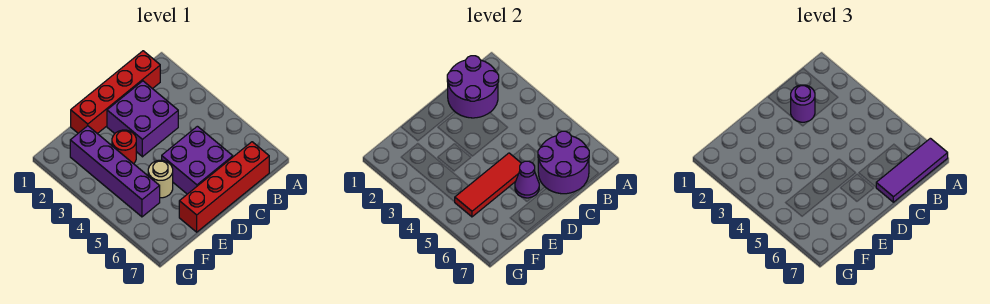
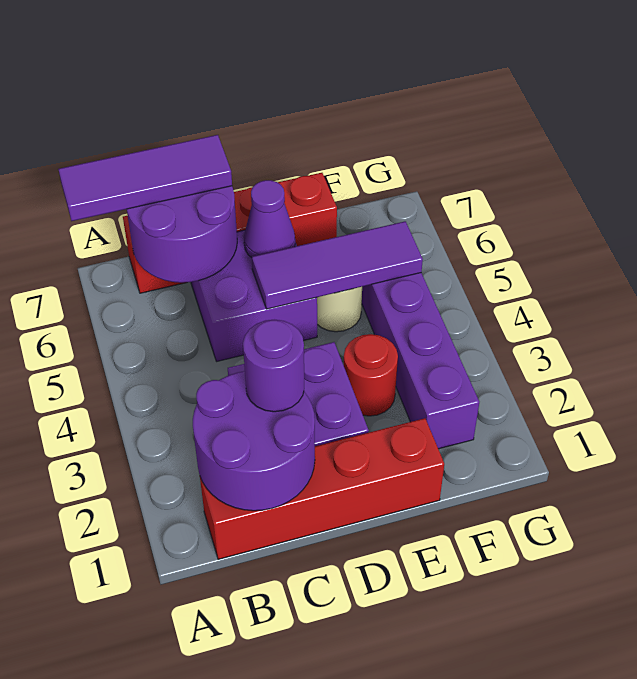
red 1x3 tile [455,153,521,217] -> purple 1x3 tile [252,221,423,309]

